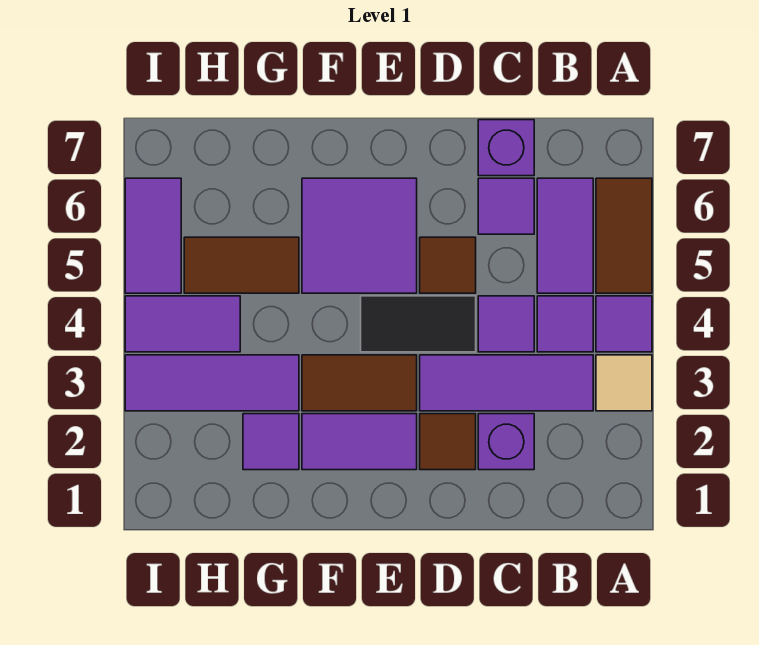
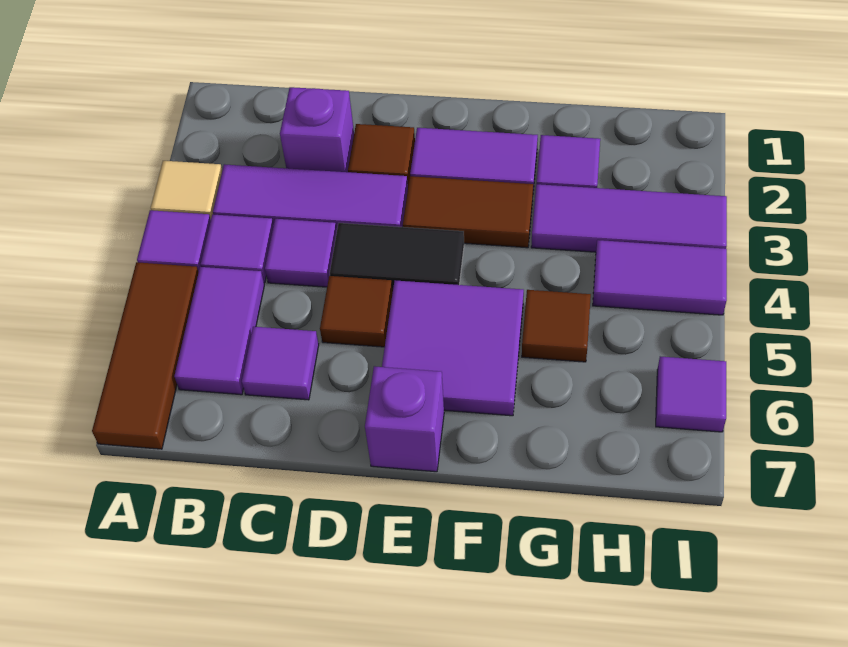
brown 1x2 tile [596,178,652,293] -> brown 1x3 tile [92,262,199,449]
purple 1x1 brick [478,120,534,176] -> purple 1x1 brick moved to [365,366,444,472]
brown 1x2 tile [184,237,299,293] -> brown 1x1 tile [522,290,591,362]
purple 1x2 tile [125,178,181,293] -> purple 1x1 tile [656,356,726,432]

